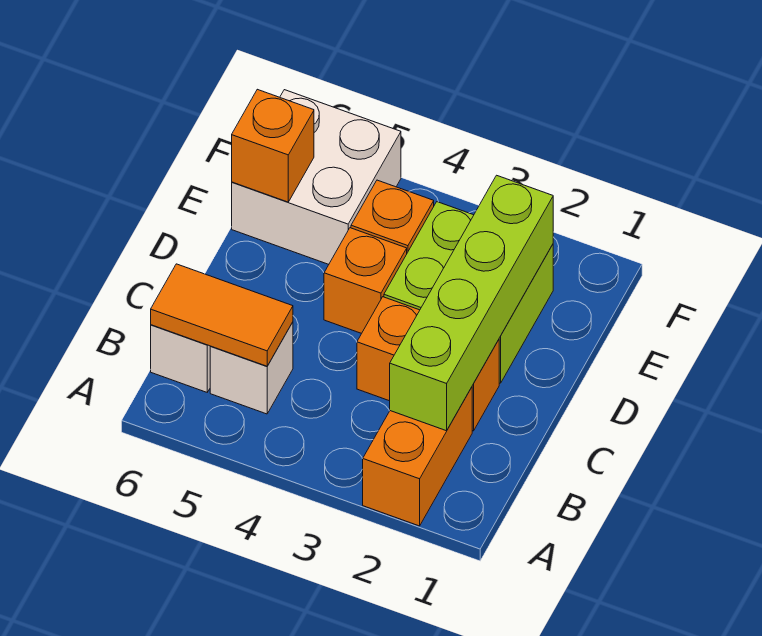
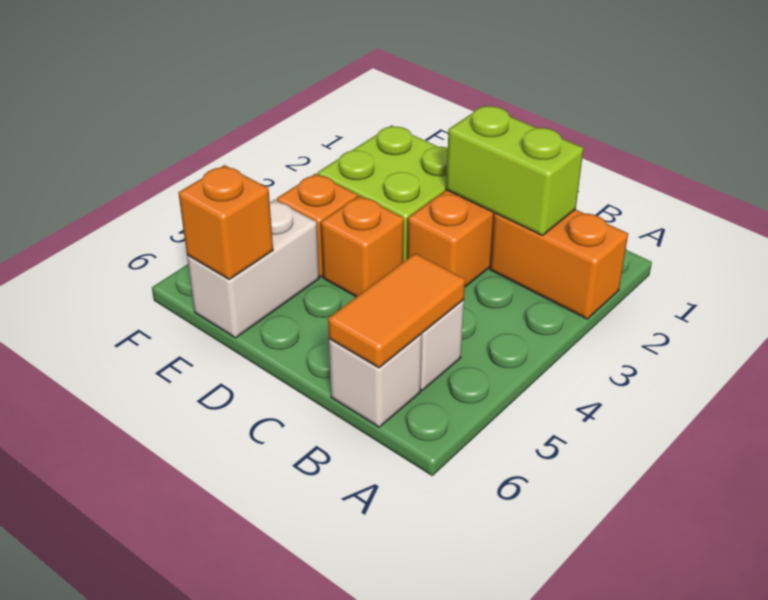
lime 1x4 brick [390,175,553,431] -> lime 1x2 brick [446,106,583,236]
white 2x2 brick [232,90,401,264] -> white 1x2 brick [187,200,319,338]

